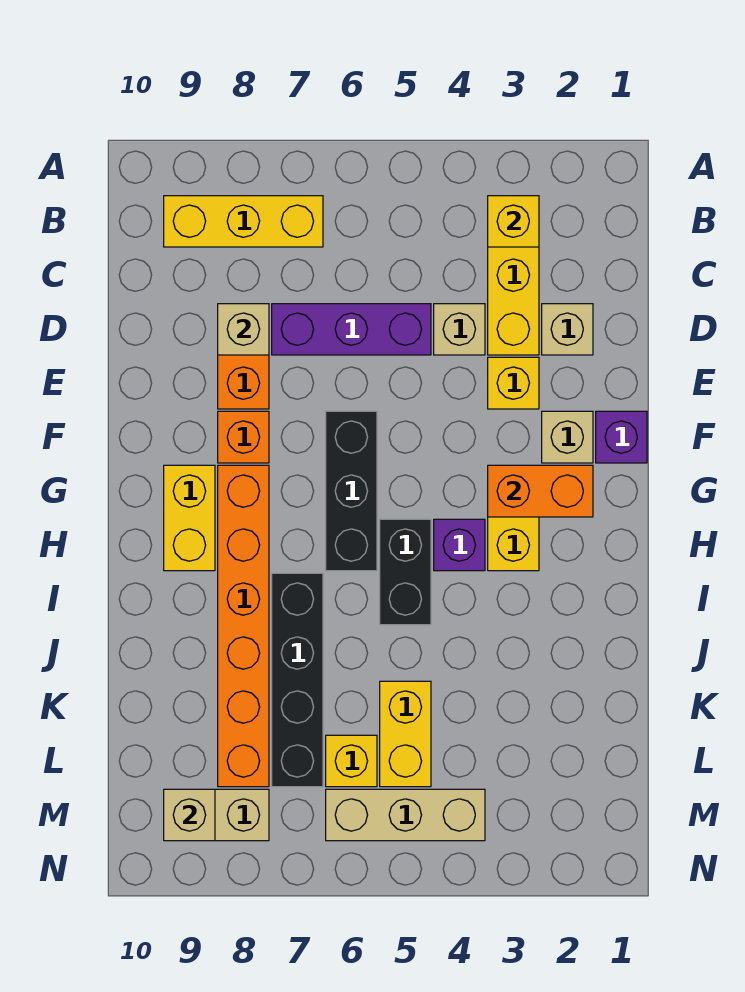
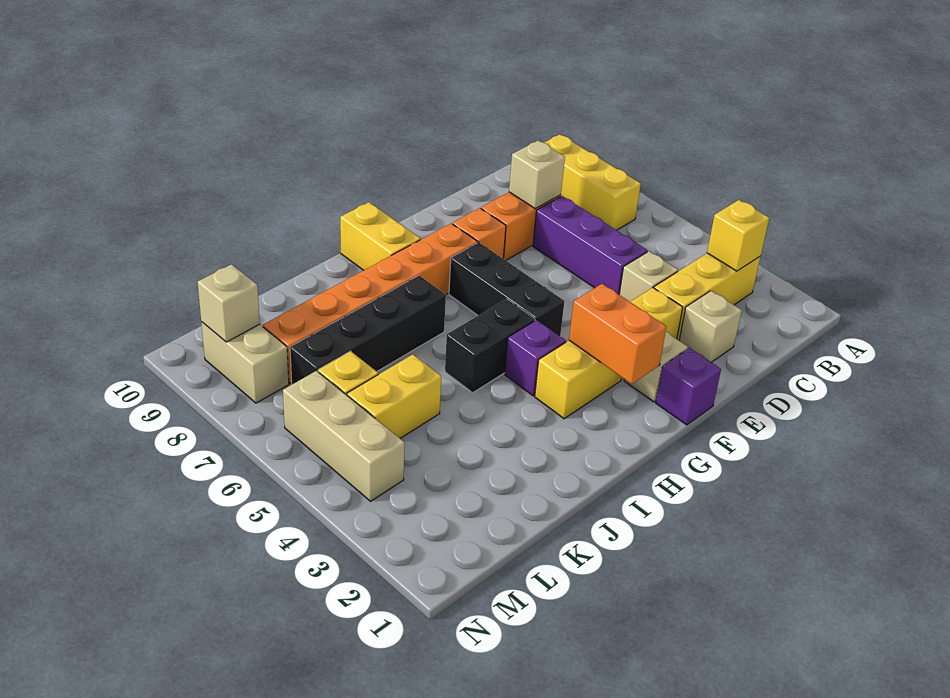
black 1x3 brick [326,411,377,571] -> black 1x3 brick turned to [449,242,564,336]
yellow 1x2 brick [164,465,215,571] -> yellow 1x2 brick turned to [340,202,421,270]

